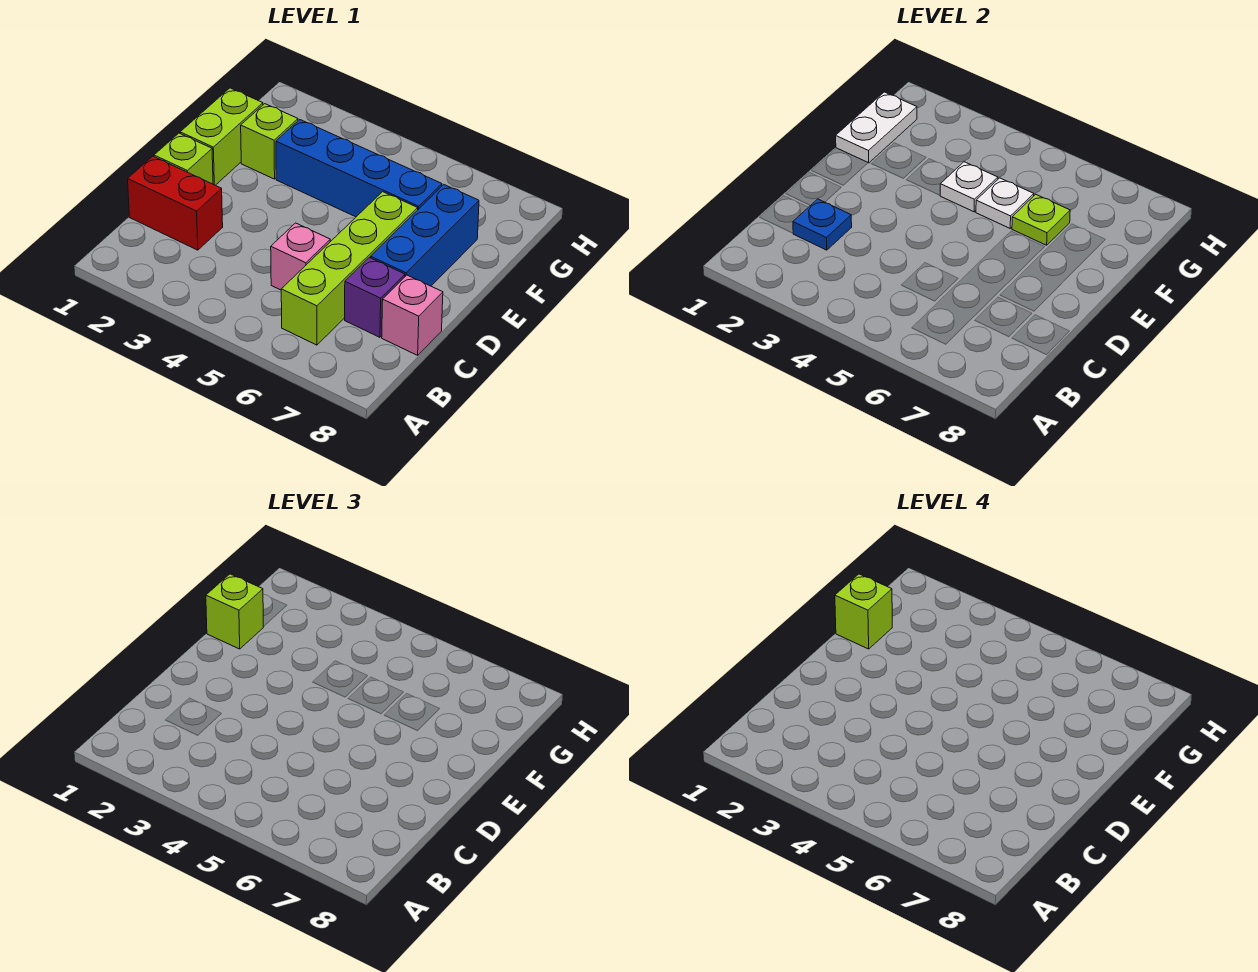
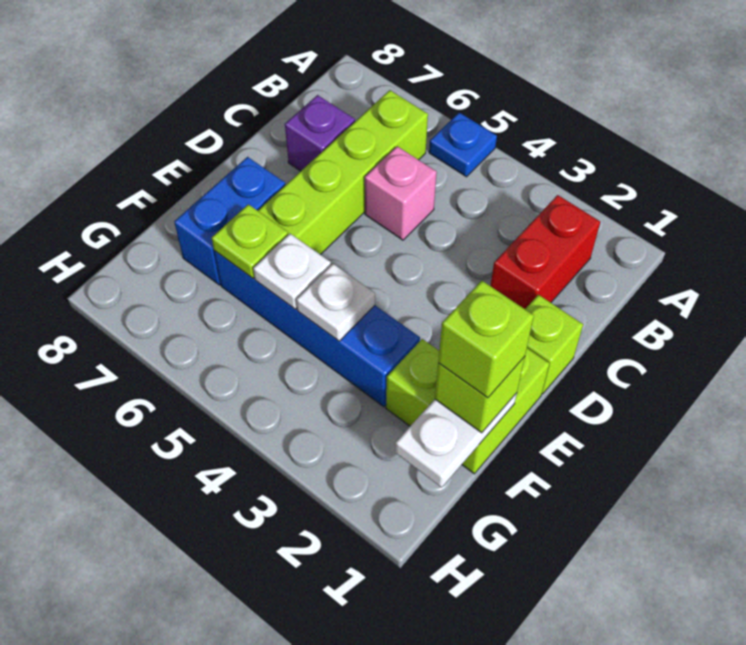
red 1x2 brick [128,156,223,250] -> red 1x2 brick turned to [490,195,600,309]
blue 1x1 plate [793,199,852,250] -> blue 1x1 plate moved to [429,113,497,177]
pink 1x1 brick [382,275,443,355] -> none
blue 1x3 brick [370,185,479,286] -> blue 1x2 brick [174,157,285,285]

